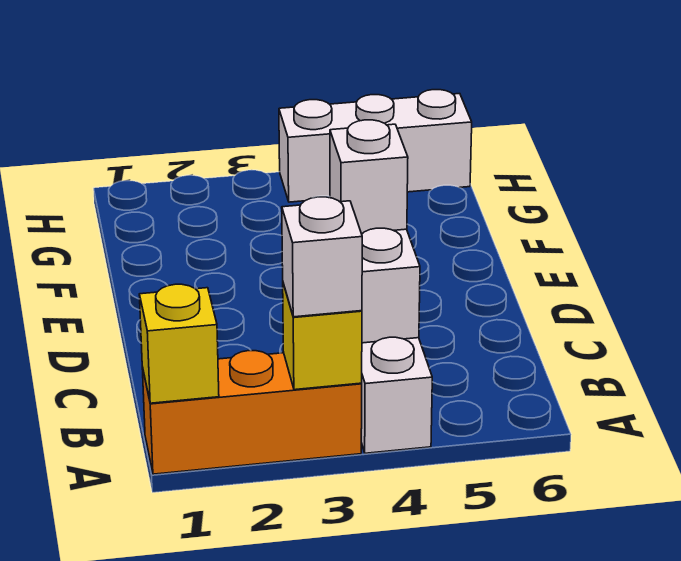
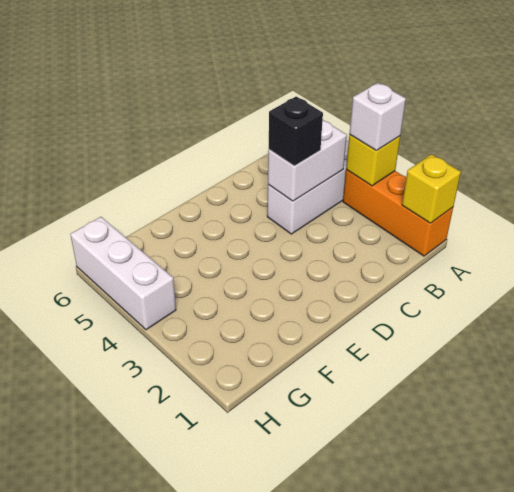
white 1x1 brick [330,120,408,233] -> black 1x1 brick [269,97,323,166]

